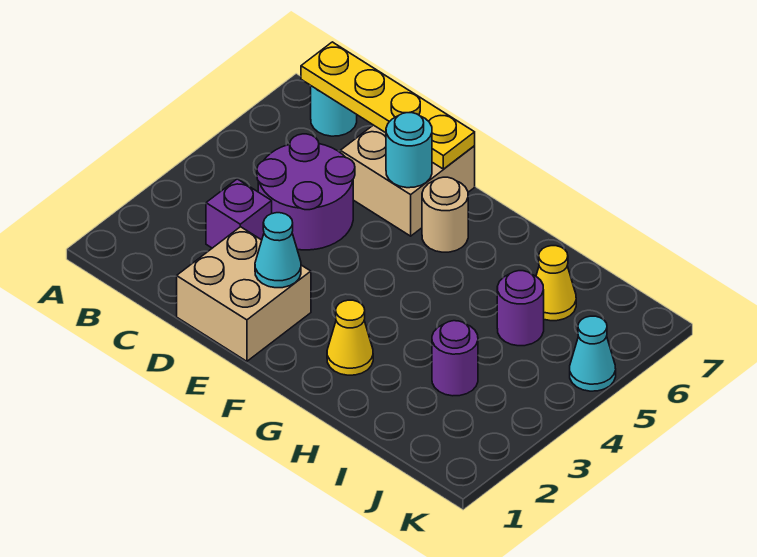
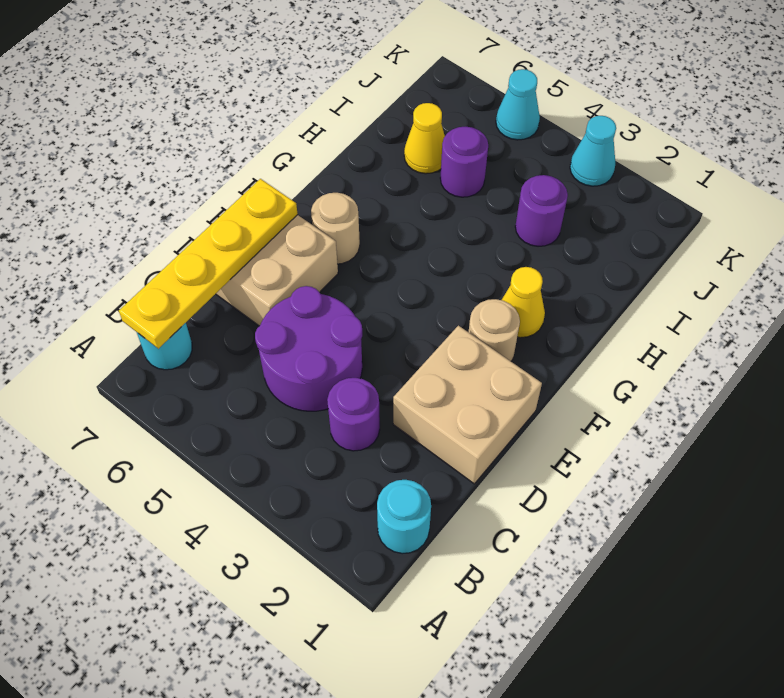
purple 1x1 brick [206,179,272,248] -> purple 1x1 round brick [327,378,380,451]
cyan 1x1 cone [255,213,301,288] -> cyan 1x1 cone moved to [570,116,616,186]
cyan 1x1 round brick [386,113,432,188] -> cyan 1x1 round brick moved to [377,480,431,554]
none -> tan 1x1 round brick [469,299,520,361]

